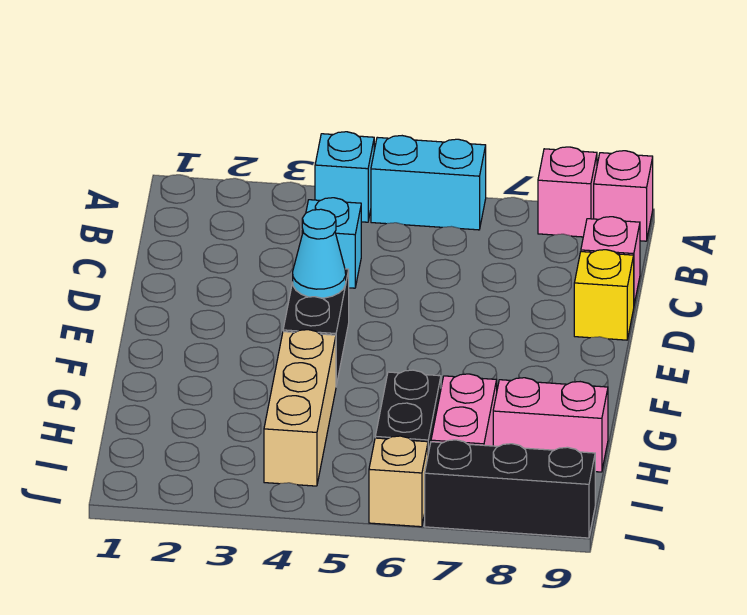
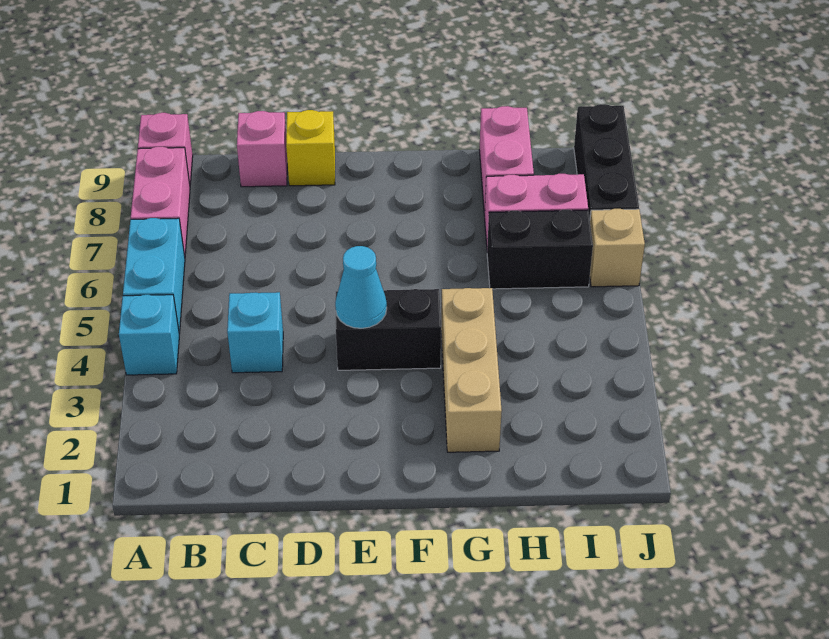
pink 1x1 brick [538,147,597,237] -> pink 1x2 brick [131,147,190,256]
tan 1x3 brick [264,330,336,486] -> tan 1x3 brick turned to [441,288,502,452]

